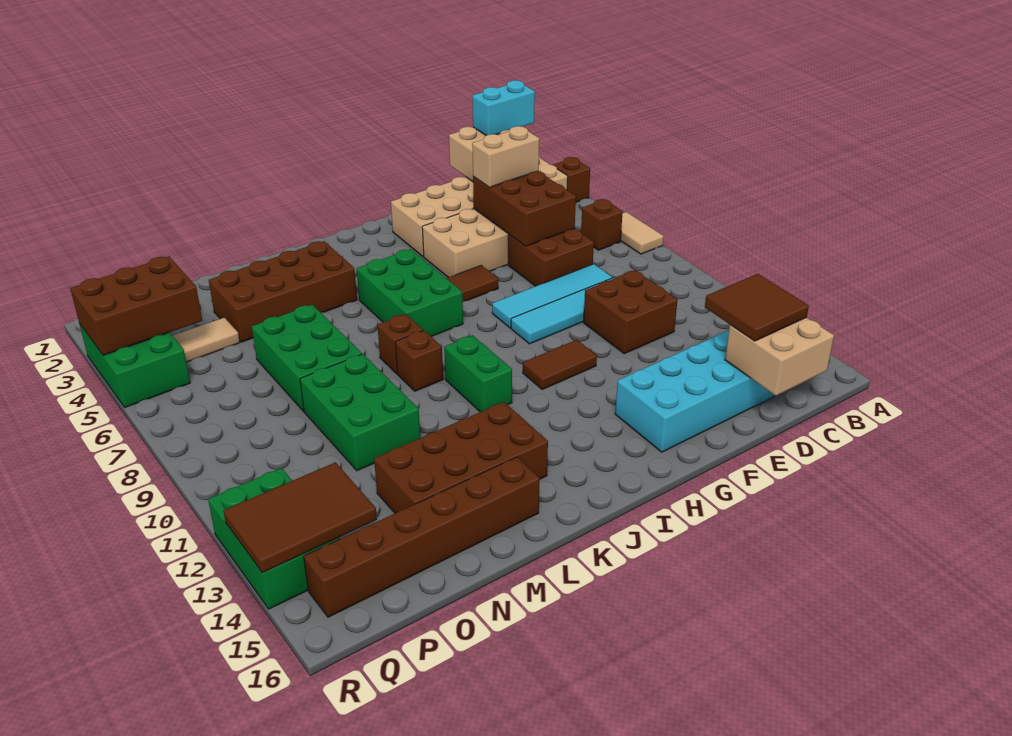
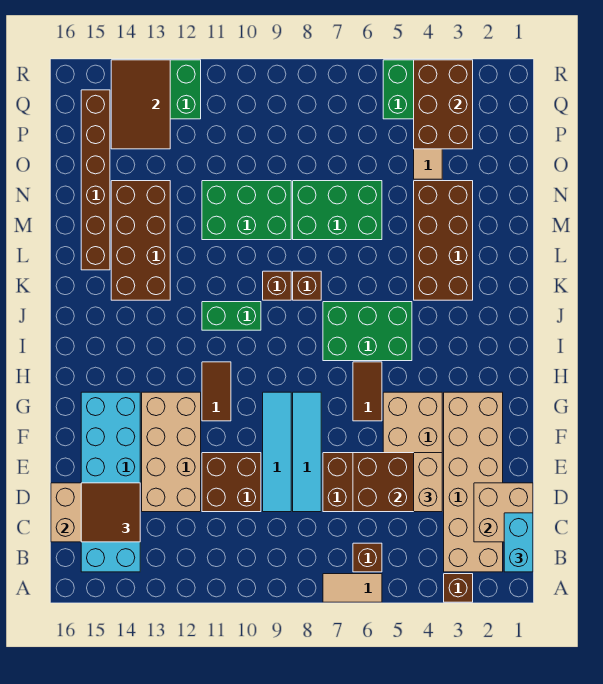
none -> tan 2x4 brick [142,392,201,512]

